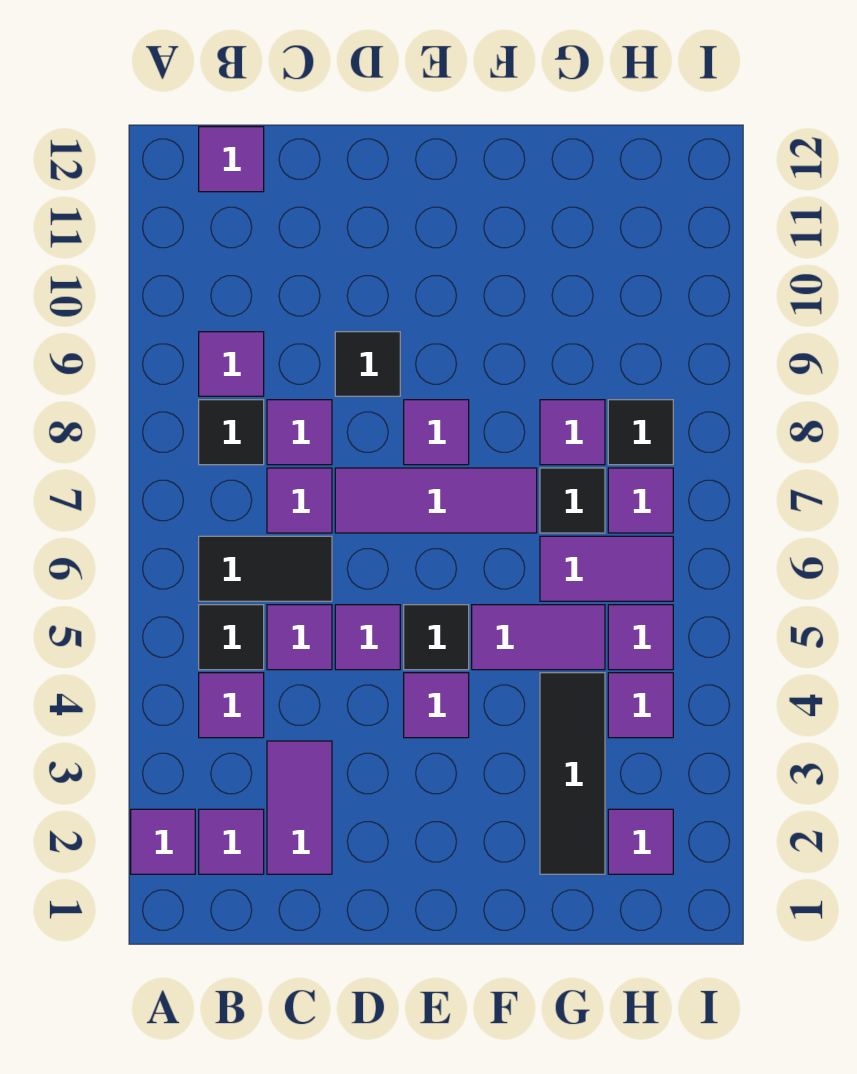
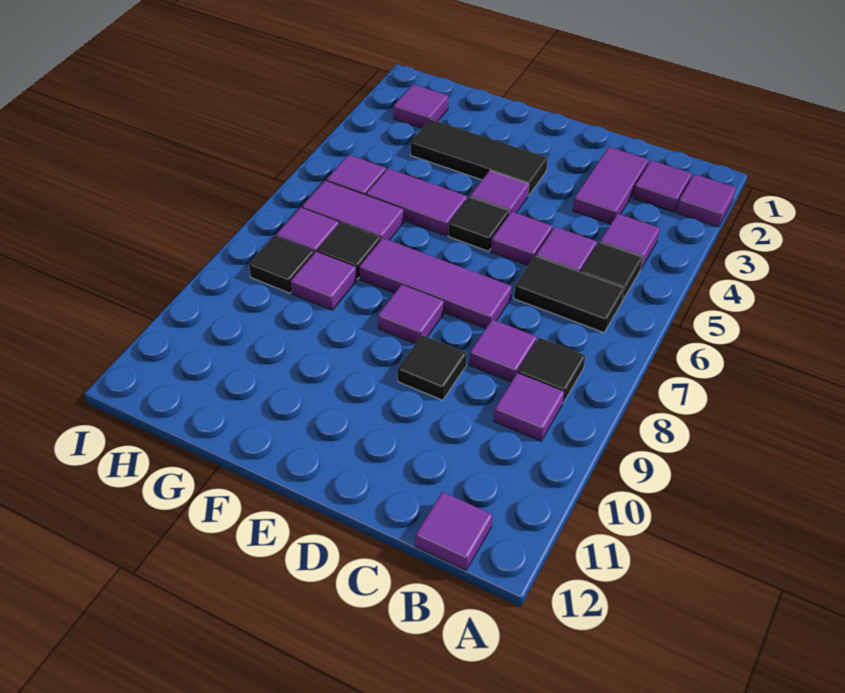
purple 1x1 tile [267,468,332,533] -> none
black 1x3 tile [540,673,605,874] -> black 1x3 tile turned to [411,119,548,196]
purple 1x1 tile [608,673,673,738] -> none

